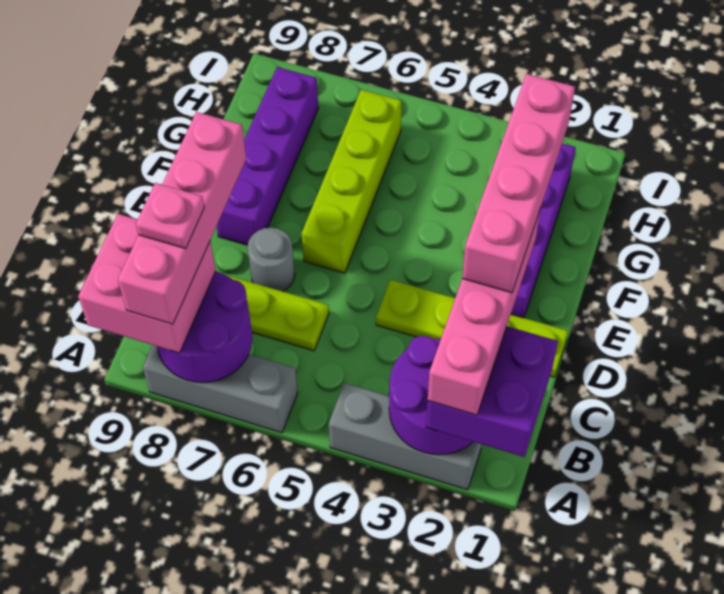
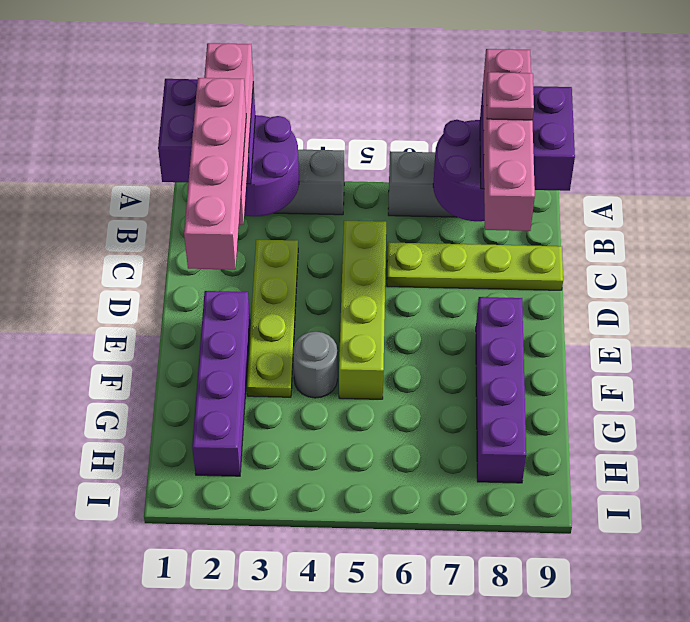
pink 2x2 brick [78,214,216,353] -> purple 2x2 brick [480,86,575,191]
lime 1x4 plate [376,280,568,377] -> lime 1x4 plate turned to [247,240,298,397]
grey 1x1 round brick [247,228,295,291] -> grey 1x1 round brick moved to [293,332,337,398]
lime 1x4 brick [302,90,401,273] -> lime 1x4 brick moved to [339,221,386,399]

